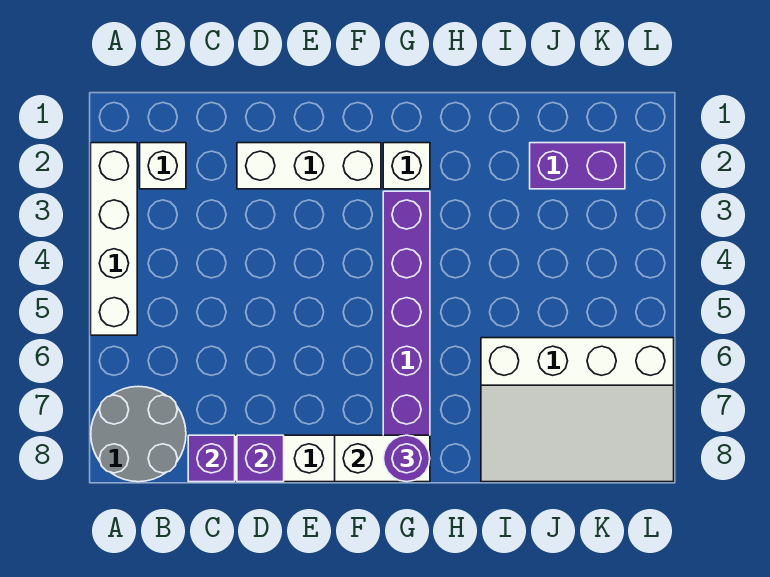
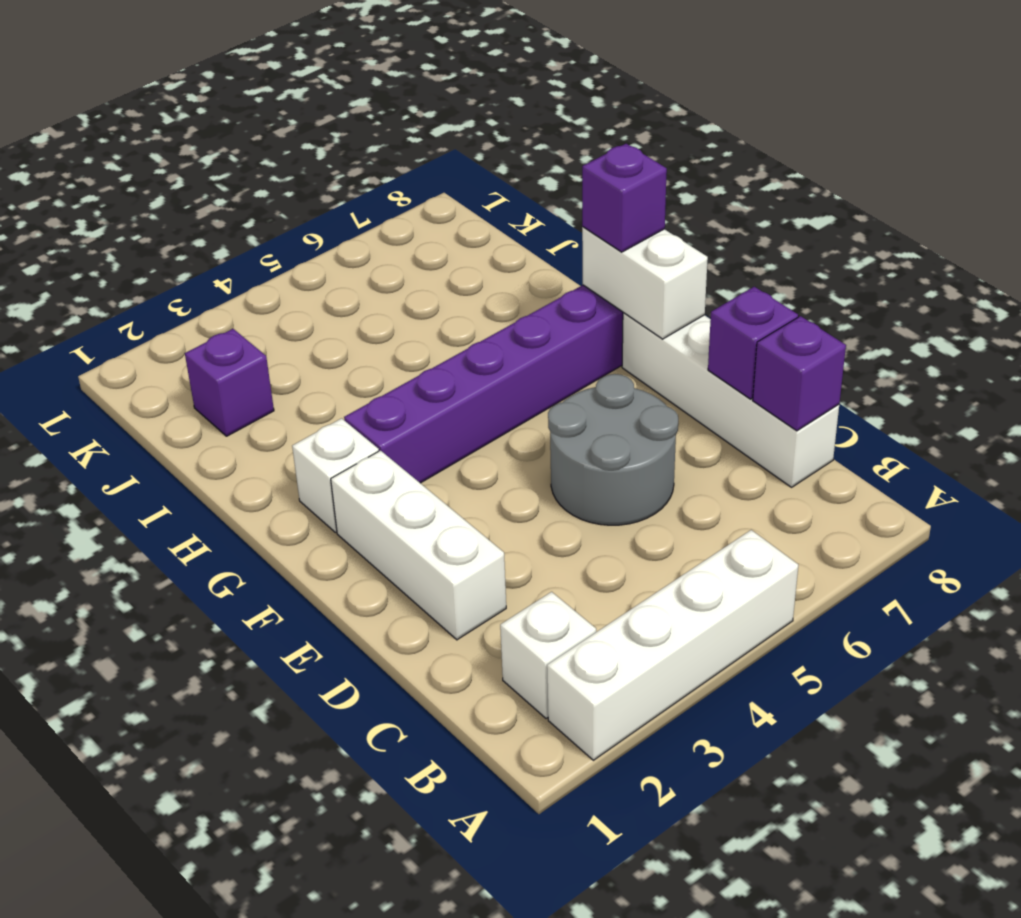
grey 2x2 round brick [91,386,186,482] -> grey 2x2 round brick moved to [548,374,678,525]
purple 1x1 round brick [383,435,430,482] -> purple 1x1 brick [582,144,667,252]
white 3x4 slope [481,338,674,482] -> none
purple 1x2 brick [530,143,625,189] -> purple 1x1 brick [185,329,274,436]

